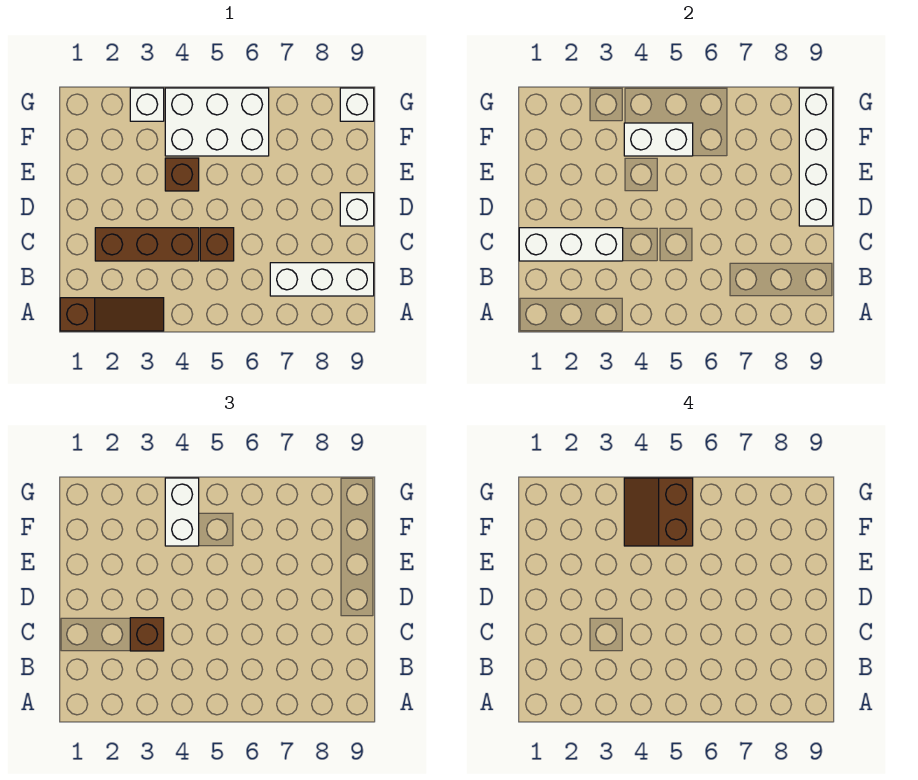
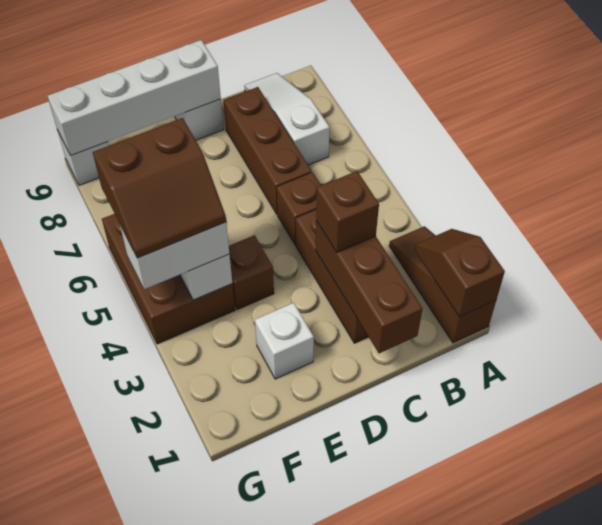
none -> brown 1x2 slope [415,229,505,317]
white 1x3 brick [270,263,374,296] -> white 1x3 slope [244,73,330,165]
white 1x3 brick [519,228,623,261] -> brown 1x3 brick [316,221,423,353]
none -> brown 1x3 brick [223,87,312,214]
white 2x3 brick [165,88,269,156] -> brown 2x3 brick [102,214,235,344]
white 1x1 brick [130,88,164,121] -> white 1x1 brick moved to [255,303,314,379]

